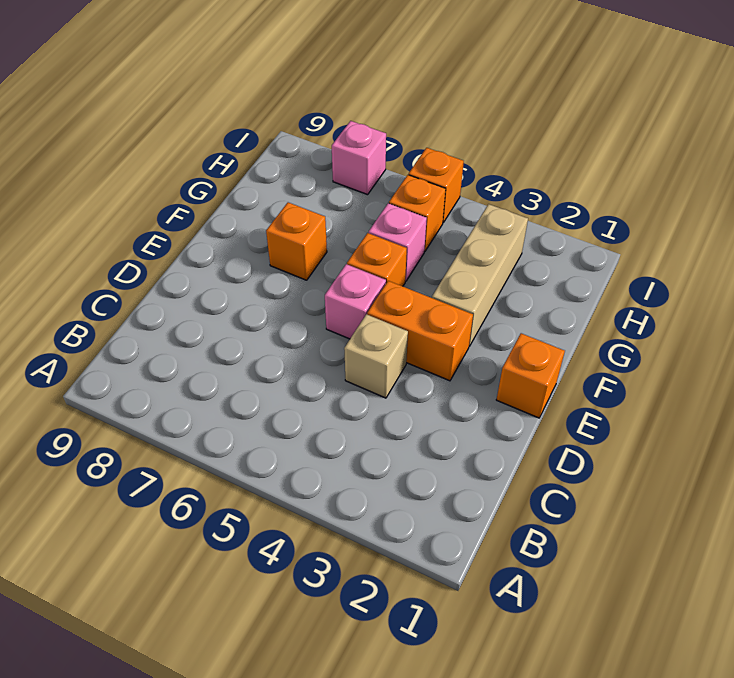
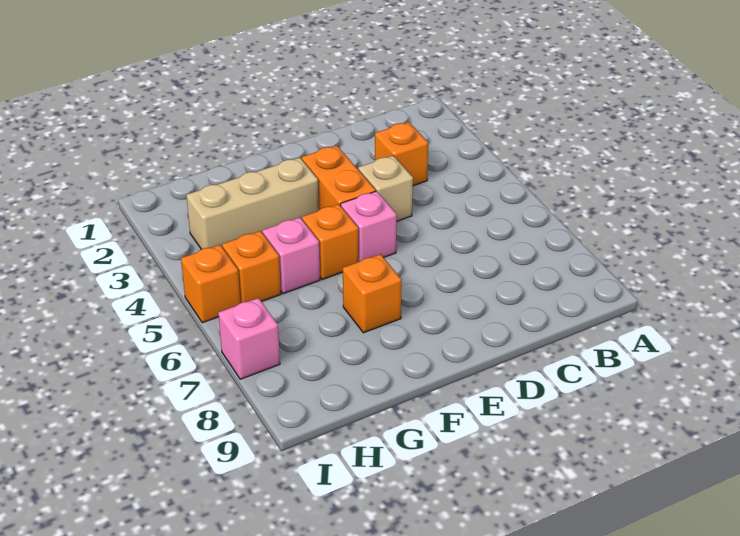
orange 1x1 brick [496,333,565,418] -> orange 1x1 brick moved to [375,122,428,186]

